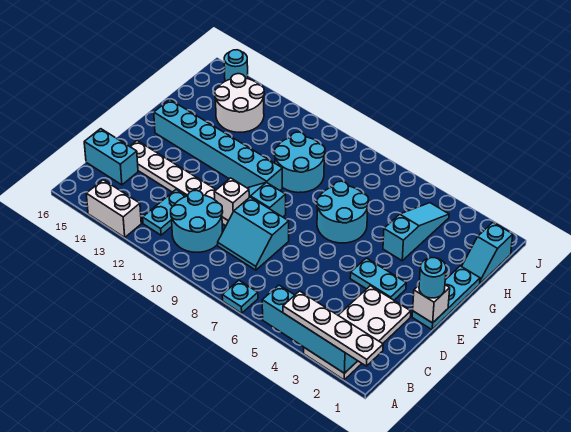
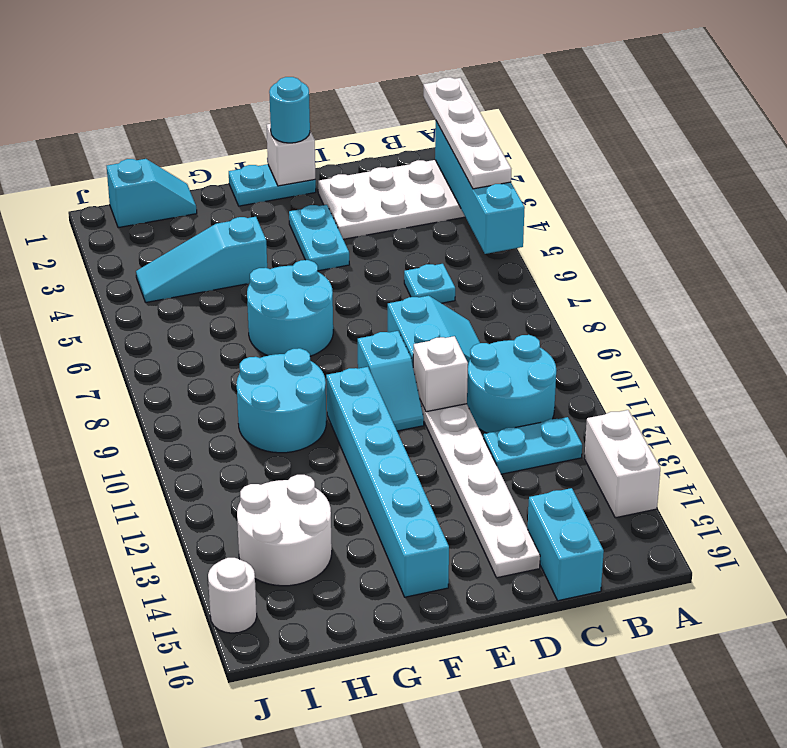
cyan 1x1 plate [222,280,258,313] -> cyan 1x1 plate moved to [404,264,455,303]
cyan 1x3 plate [412,266,480,330] -> cyan 1x2 plate [229,164,316,206]
cyan 1x1 round brick [224,50,248,81] -> white 1x1 round brick [208,558,257,633]

